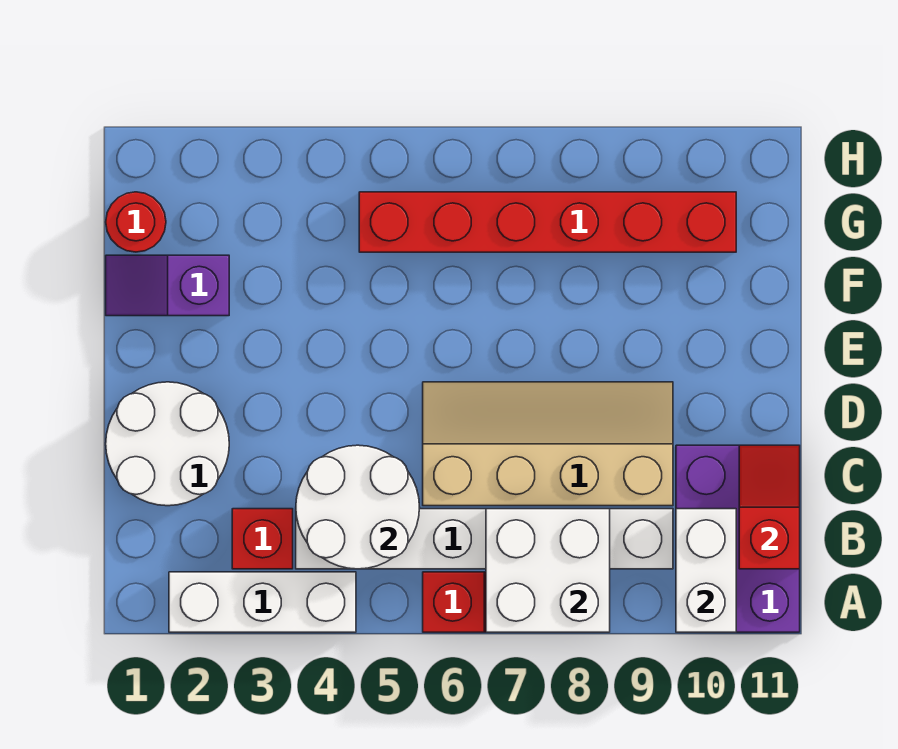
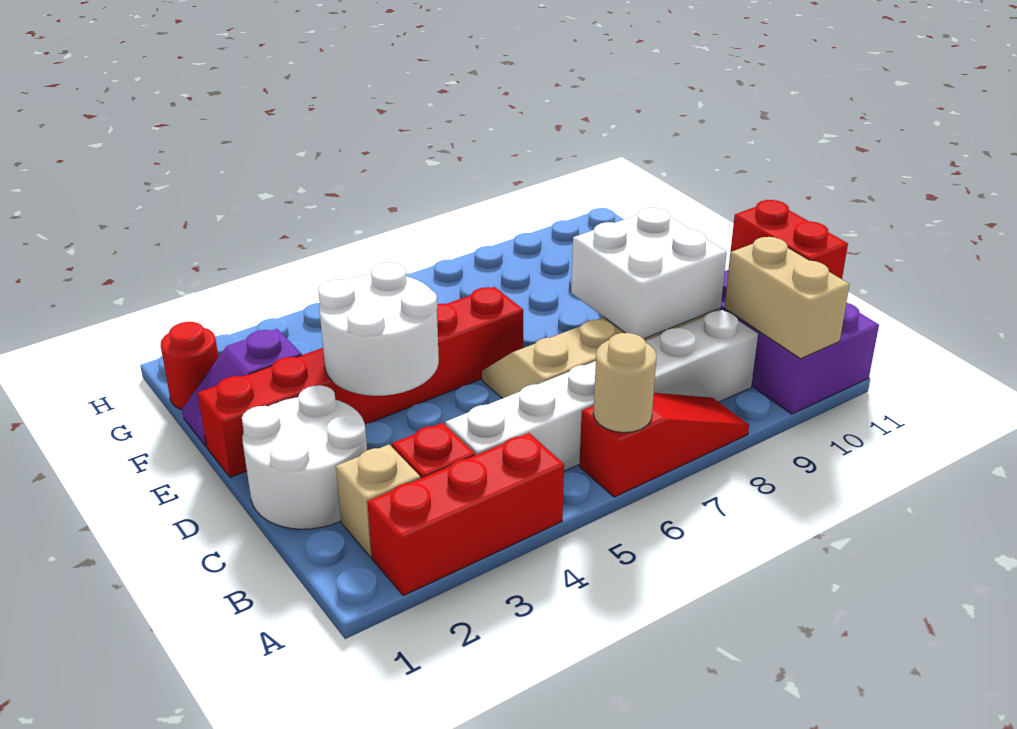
white 1x3 brick [169,572,356,632] -> red 1x3 brick [367,433,564,596]
none -> tan 1x1 round brick [593,333,657,433]
white 2x2 brick [486,509,610,632] -> white 2x2 brick moved to [571,207,727,339]
white 1x2 brick [676,509,736,632] -> tan 1x2 brick [724,237,850,359]
none -> tan 1x1 brick [336,445,420,557]
white 2x2 round brick [296,445,419,569] -> white 2x2 round brick moved to [318,262,439,396]
red 1x2 slope [739,445,800,569] -> red 1x2 brick [729,200,848,279]
red 1x6 brick [359,192,736,252] -> red 1x6 brick moved to [198,287,523,477]

